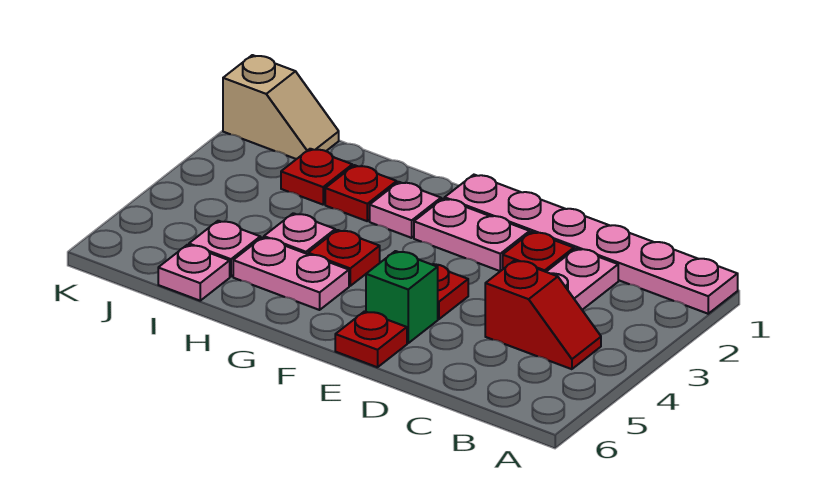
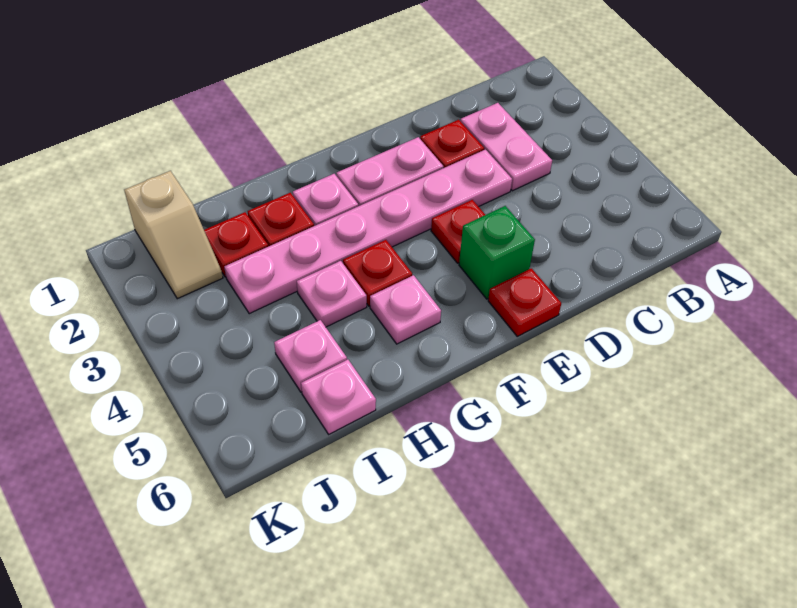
pink 1x6 plate [445,175,738,314] -> pink 1x6 plate moved to [224,150,512,314]
red 1x2 slope [485,260,601,369] -> none
pink 1x2 plate [233,237,349,310] -> pink 1x1 plate [370,275,441,344]
tan 1x2 slope [223,55,339,159] -> tan 1x2 slope turned to [124,171,223,299]

